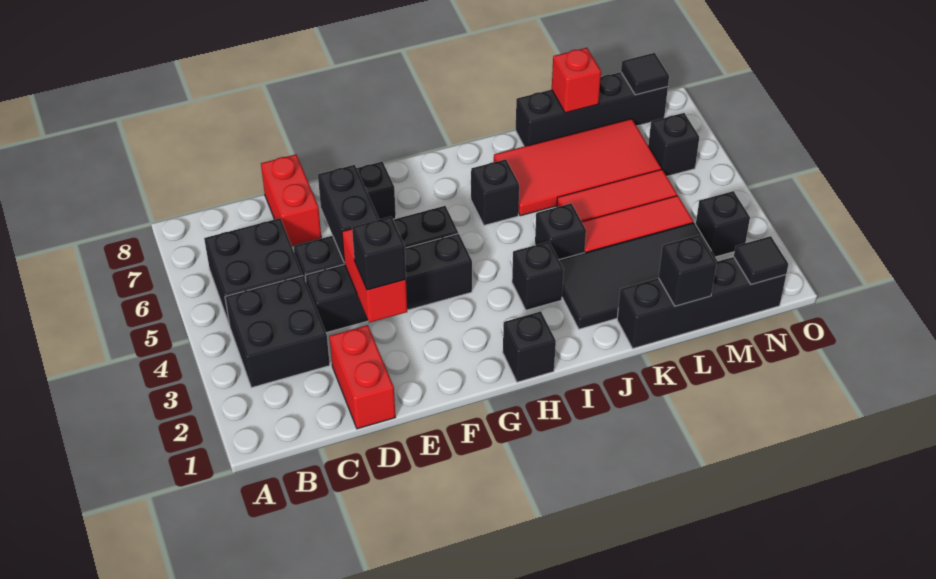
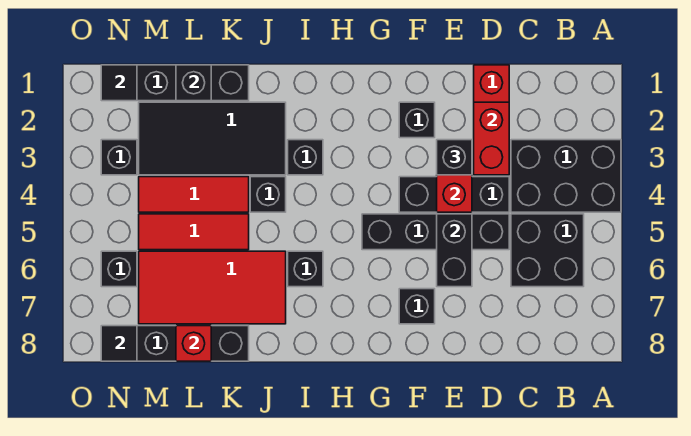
black 2x2 brick [225,276,330,388] -> black 2x3 brick [511,140,621,212]
black 1x4 brick [305,234,472,333] -> black 1x3 brick [399,177,509,212]
red 1x2 brick [261,154,321,246] -> red 1x2 brick moved to [474,102,509,175]
black 1x1 brick [503,311,556,382] -> black 1x1 brick moved to [399,102,435,138]

